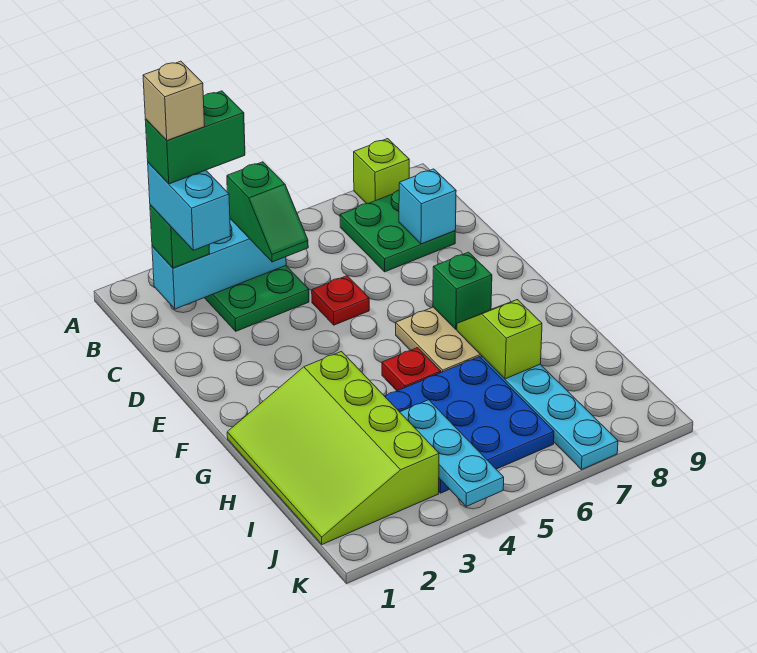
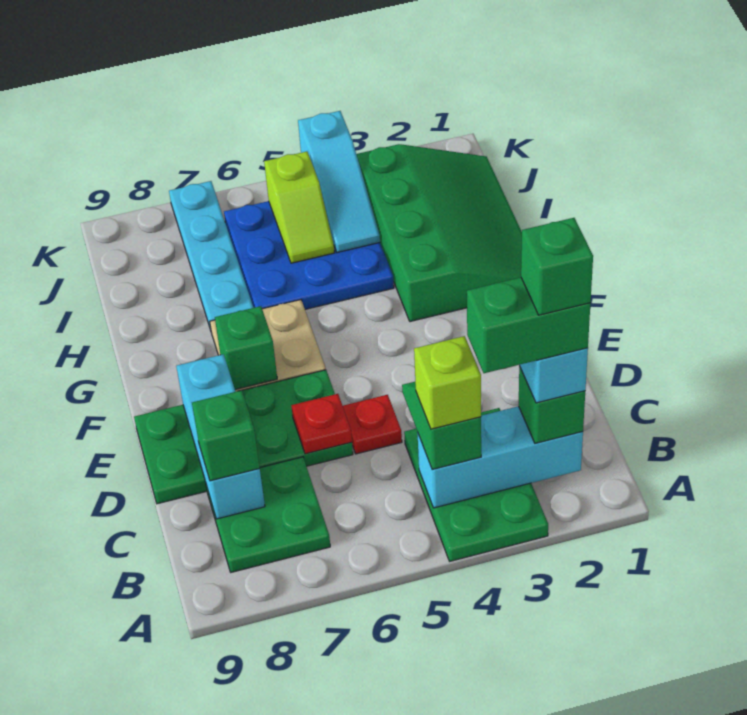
lime 1x1 brick [354,139,409,204] -> lime 1x1 brick moved to [414,336,481,429]
tan 1x1 brick [143,61,205,141] -> green 1x1 brick [521,218,593,315]
cyan 1x1 brick [399,169,456,244] -> cyan 1x3 brick [176,354,265,519]
none -> green 1x1 brick [192,390,260,481]
none -> green 2x4 plate [134,370,353,504]
lime 3x4 slope [227,352,439,544] -> green 3x4 slope [356,144,522,322]
red 1x1 plate [382,348,441,391] -> red 1x1 plate moved to [291,394,352,454]
lime 1x2 slope [457,300,542,379] -> lime 1x2 slope moved to [264,151,335,263]
cyan 1x3 plate [400,400,504,506] -> cyan 1x3 slope [298,111,380,252]

